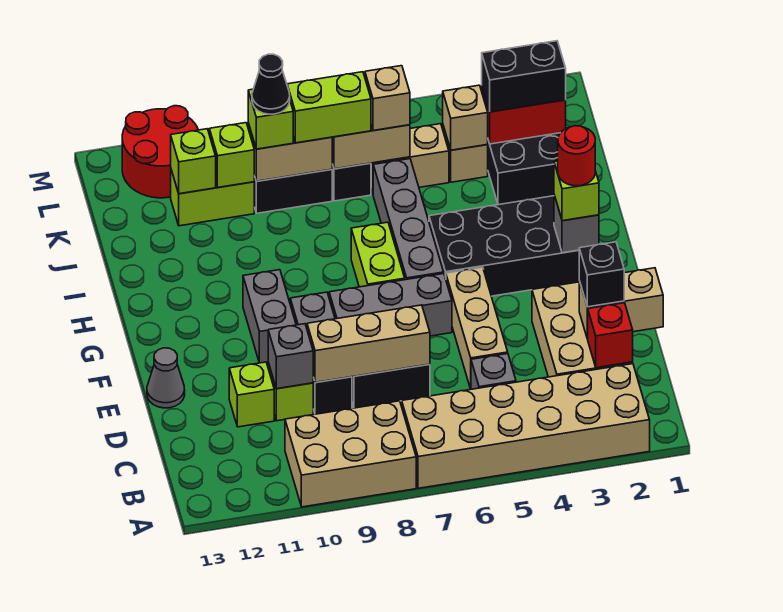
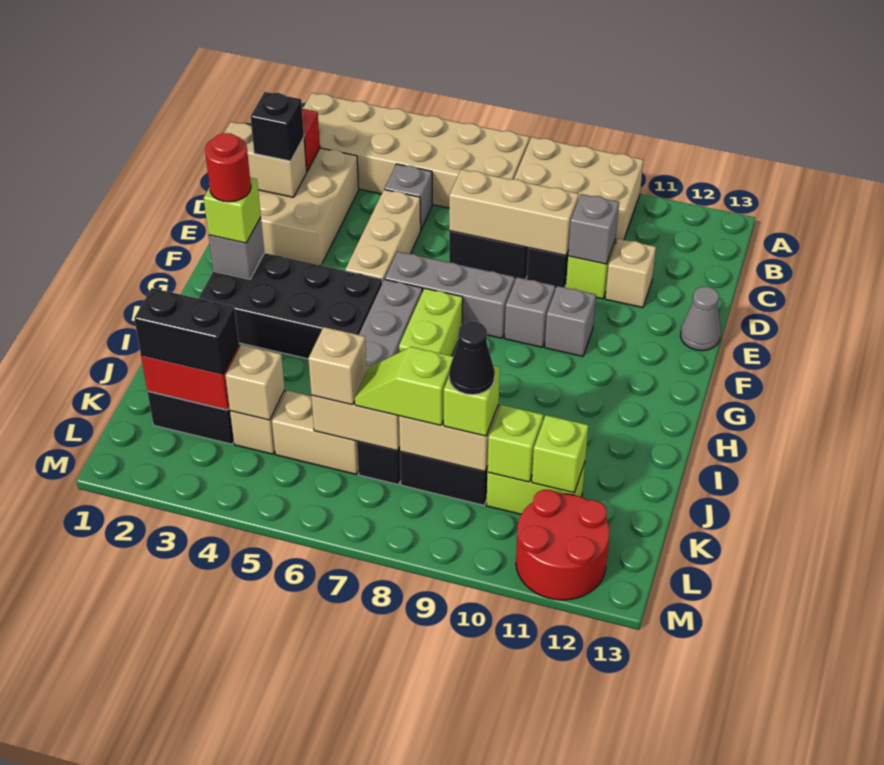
lime 1x1 brick [229,362,274,427] -> tan 1x1 brick [605,239,656,308]
grey 1x2 brick [243,270,296,363] -> grey 1x1 brick [545,286,596,356]
lime 1x2 brick [287,72,371,143] -> lime 1x2 slope [355,347,453,425]

